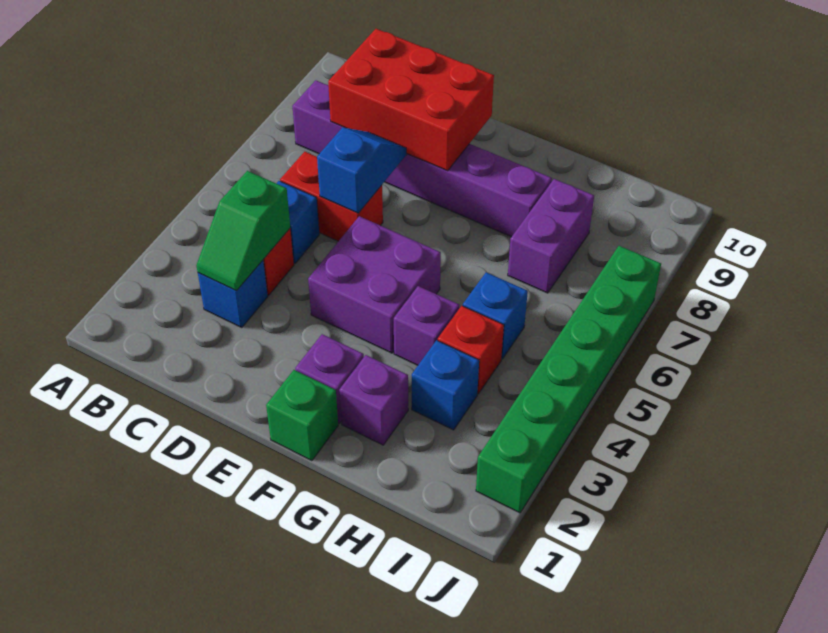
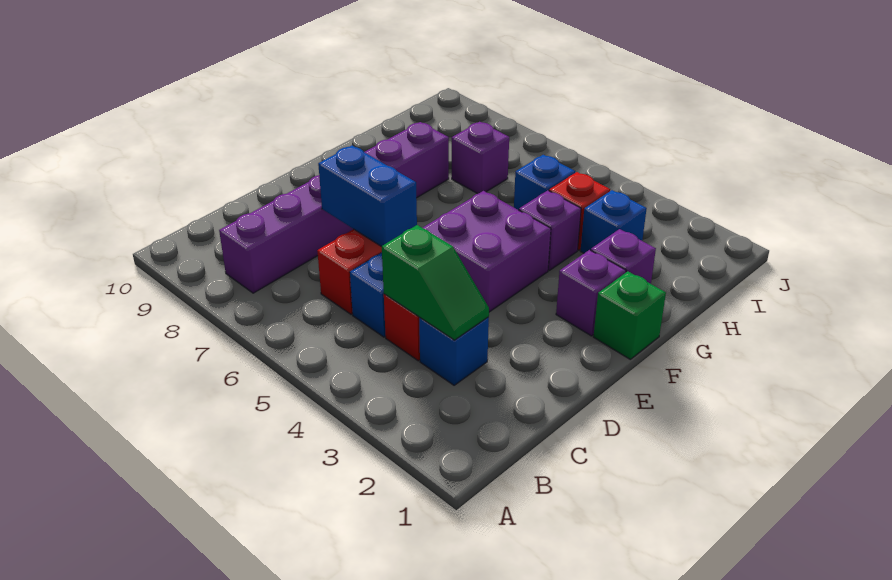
red 2x3 brick [328,29,494,171] -> none
blue 1x2 slope [317,127,406,213] -> blue 1x2 brick [318,145,417,247]
purple 1x2 brick [508,179,594,293] -> purple 1x1 brick [452,122,509,194]
green 1x6 brick [476,246,661,513] -> none

